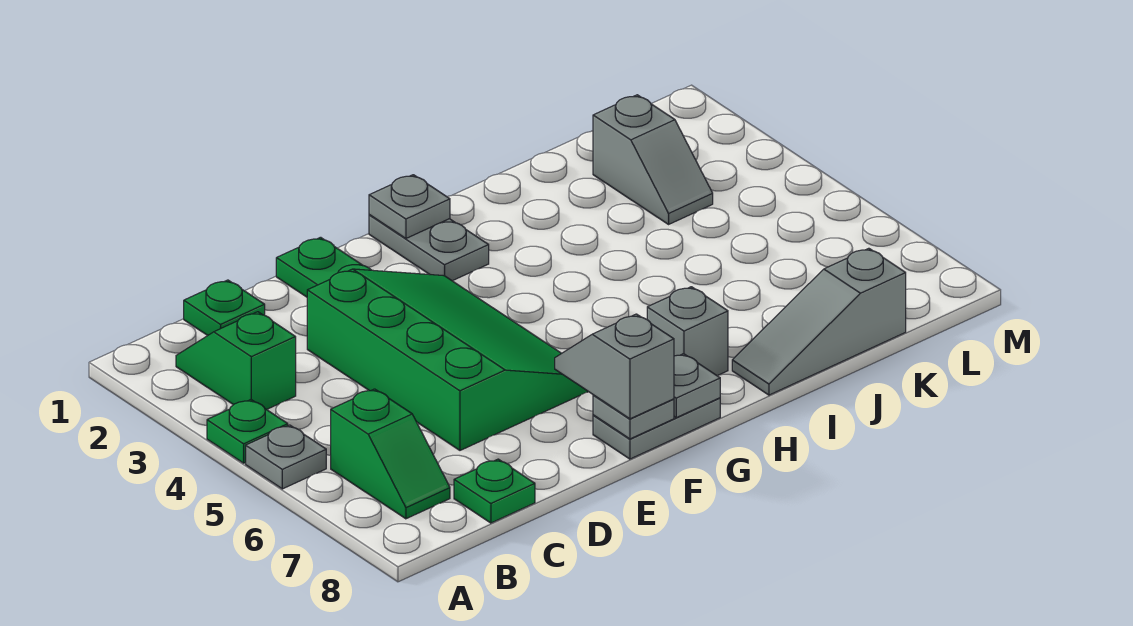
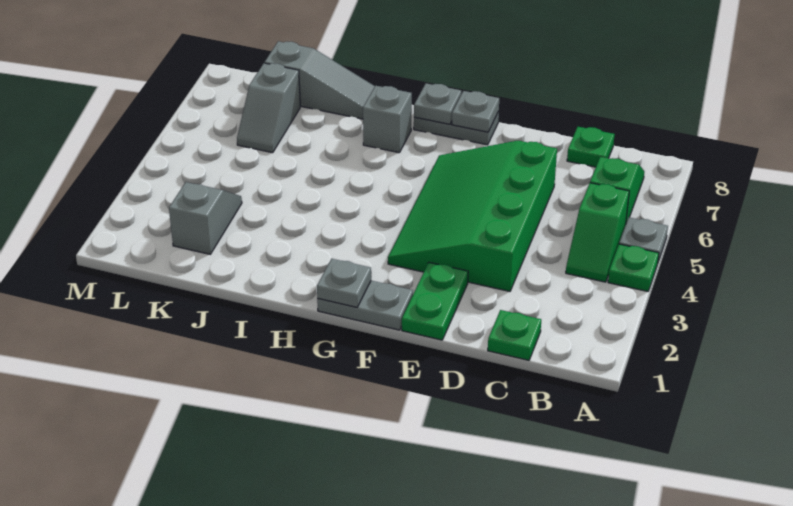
green 1x2 slope [176,312,296,410] -> green 1x2 slope moved to [566,183,629,282]
grey 1x2 slope [555,314,674,419] -> grey 1x2 slope moved to [237,63,300,153]
grey 1x2 plate [369,215,489,281] -> grey 1x2 plate turned to [317,281,413,330]

